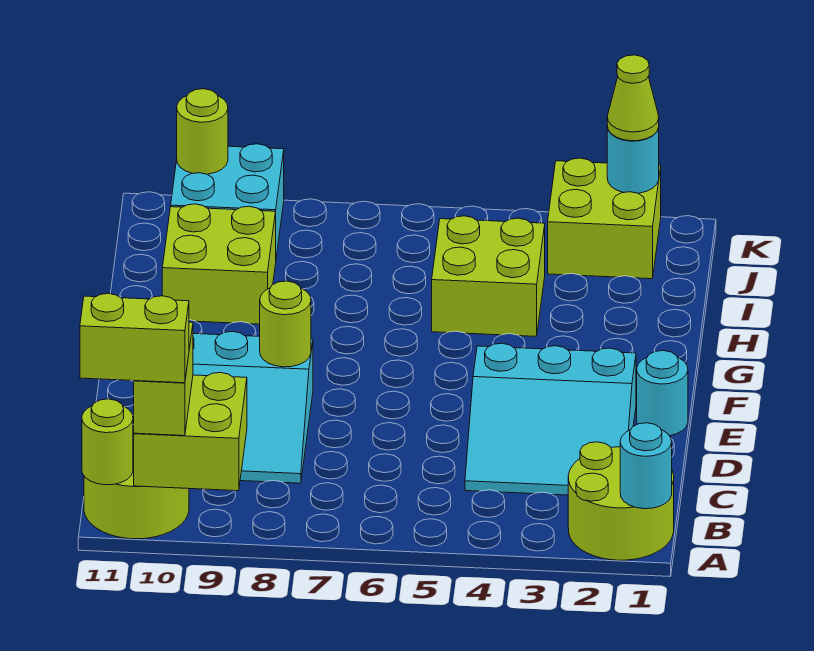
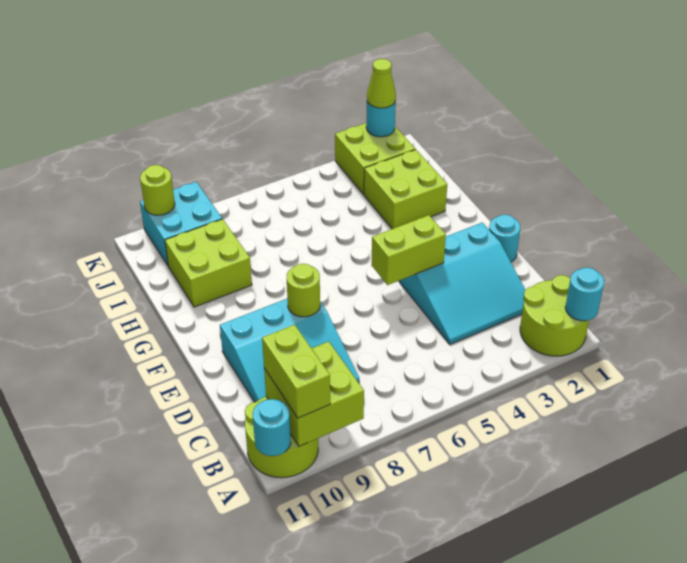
lime 1x2 brick [80,294,189,383] -> lime 1x2 brick moved to [371,215,446,285]
lime 1x1 round brick [82,399,133,485] -> cyan 1x1 round brick [253,399,291,456]
lime 2x2 brick [432,216,545,336] -> lime 2x2 brick moved to [364,150,447,229]

